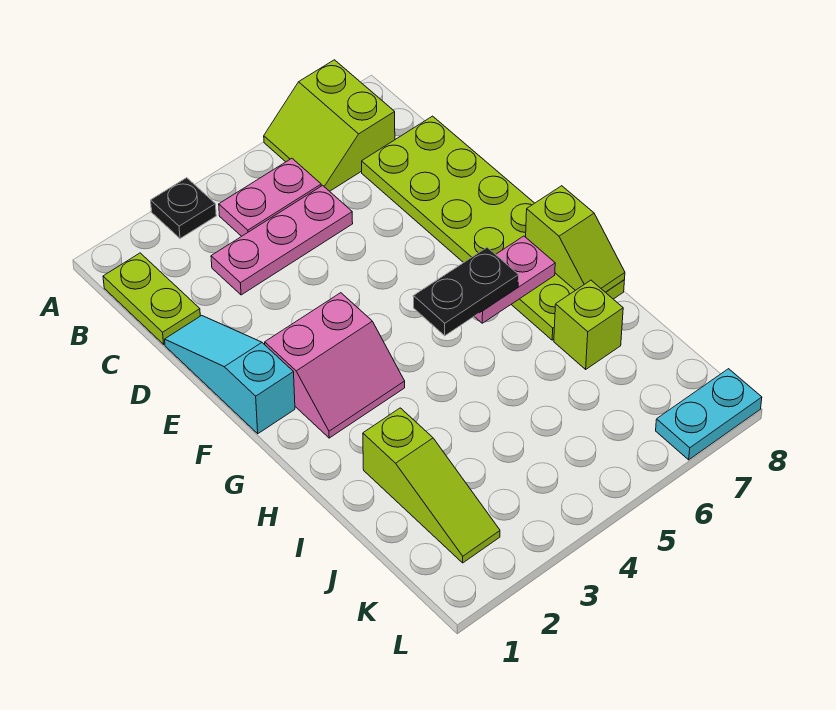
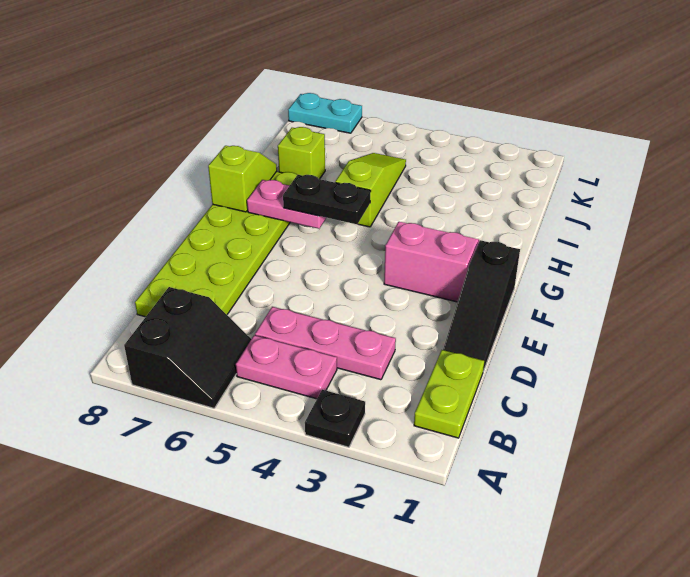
lime 2x2 slope [264,60,395,191] -> black 2x2 slope [124,287,251,408]
cyan 1x3 slope [165,316,295,434] -> black 1x3 slope [443,240,520,371]
lime 1x3 slope [363,408,500,563] -> lime 1x3 slope moved to [335,153,406,227]

